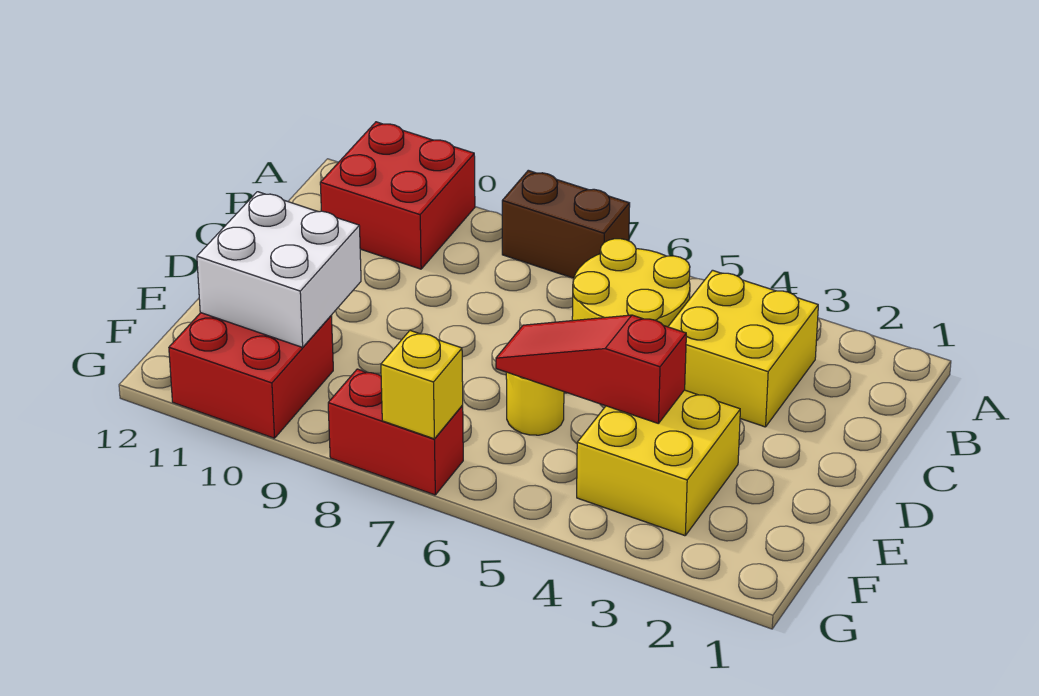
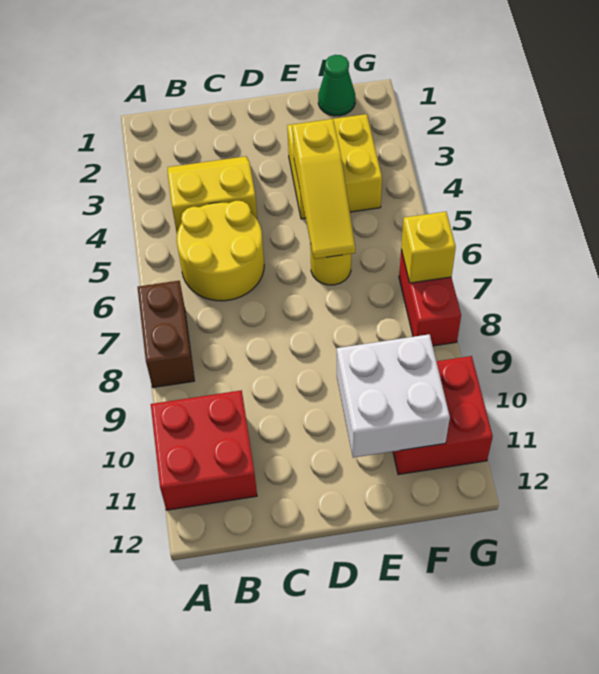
yellow 2x2 brick [668,270,818,427] -> yellow 2x2 slope [168,156,257,232]
red 1x3 slope [496,315,686,424] -> yellow 1x3 slope [292,119,355,259]
none -> green 1x1 cone [318,55,355,116]

